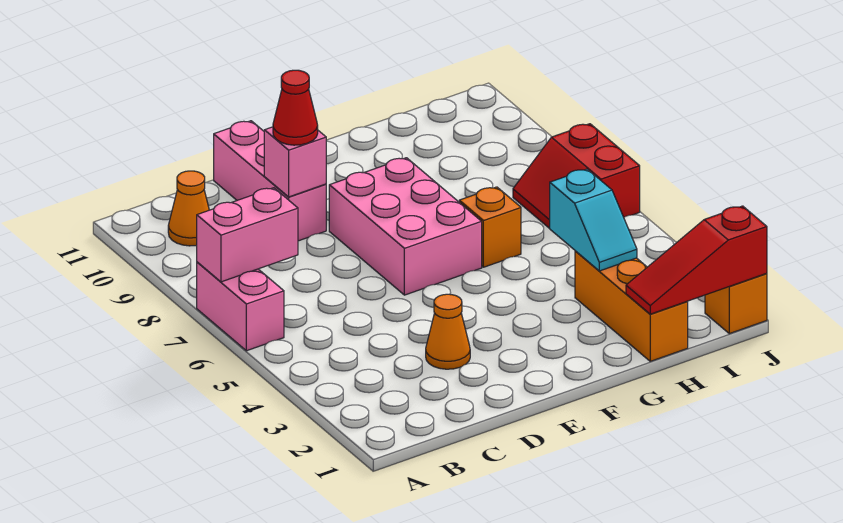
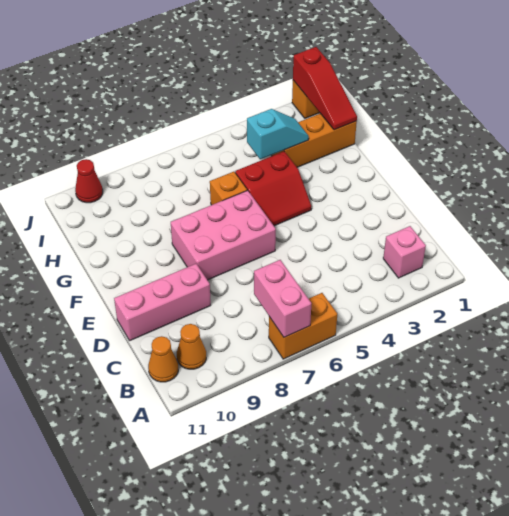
pink 1x2 brick [197,262,284,351] -> orange 1x2 brick [269,293,337,359]
orange 1x1 cone [426,294,470,369] -> orange 1x1 cone moved to [148,336,178,382]
pink 1x1 brick [264,127,326,197] -> pink 1x1 brick moved to [383,226,426,278]
red 1x1 cone [273,70,318,145] -> red 1x1 cone moved to [75,159,103,203]
red 2x2 slope [513,124,640,229] -> red 2x2 slope moved to [235,151,312,226]

